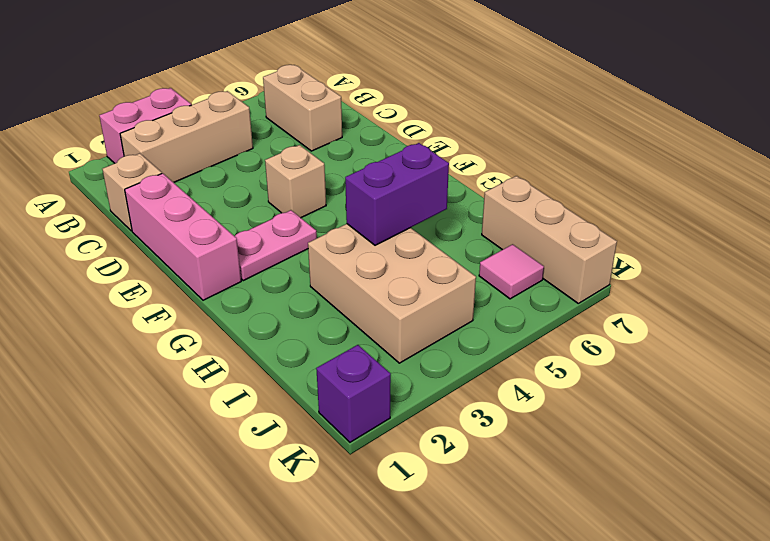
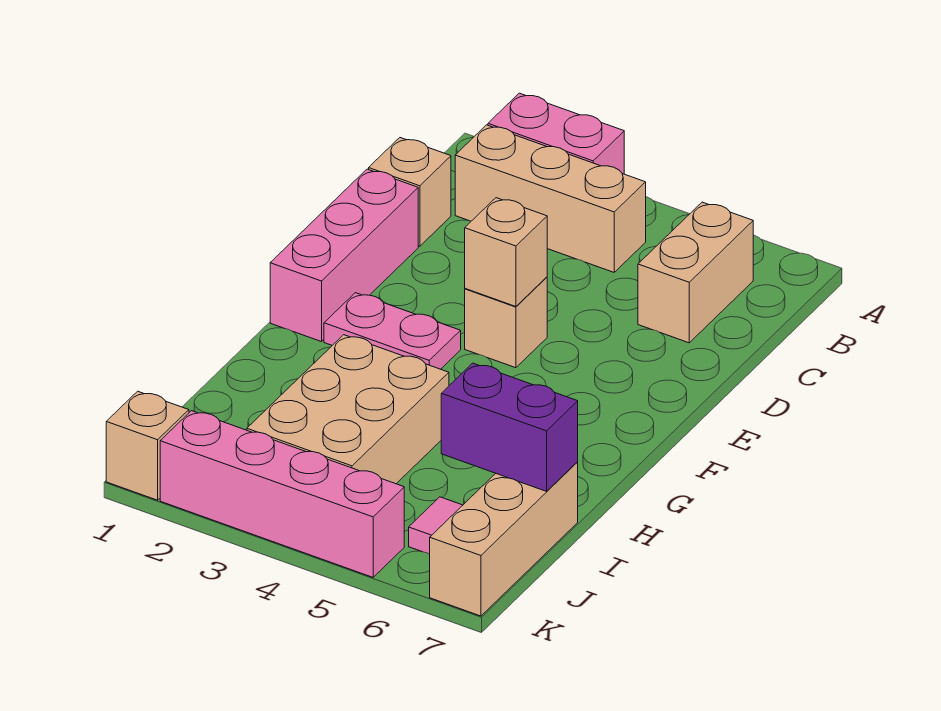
none -> tan 1x1 brick [465,198,547,307]
purple 1x2 brick [345,143,449,245] -> purple 1x2 brick moved to [441,363,578,491]
purple 1x1 brick [316,345,391,442] -> tan 1x1 brick [106,391,189,500]
none -> pink 1x4 brick [160,411,404,577]

